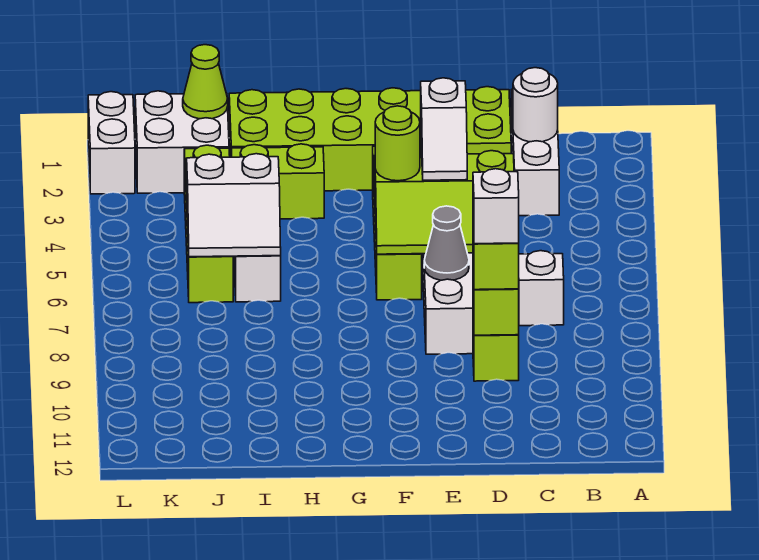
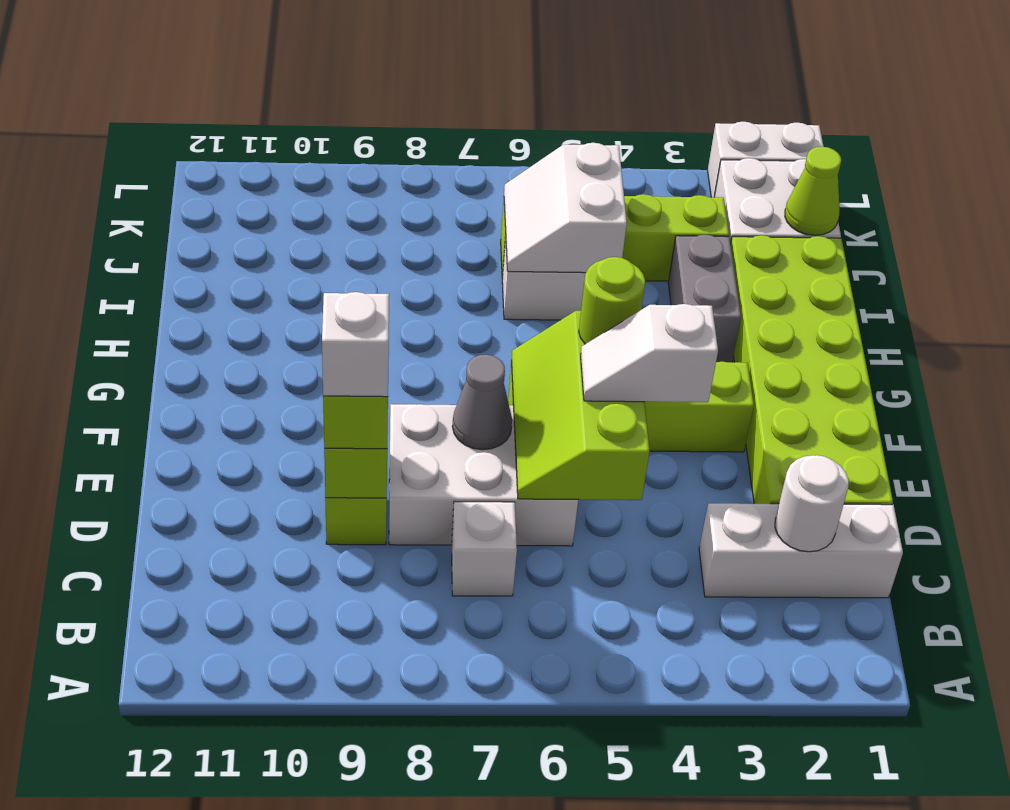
lime 1x2 brick [231,144,324,219] -> grey 1x2 brick [668,235,741,362]

